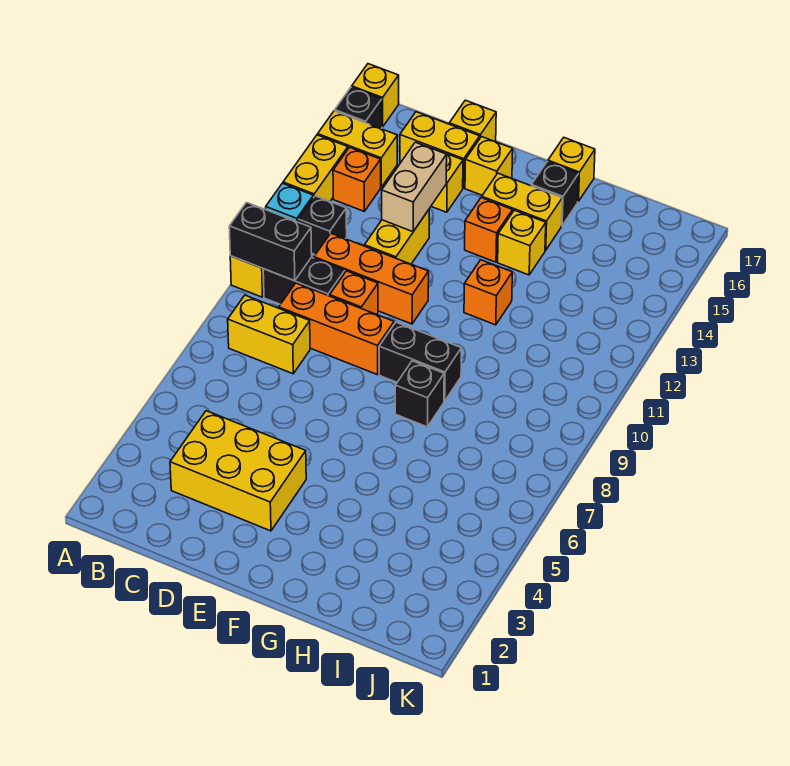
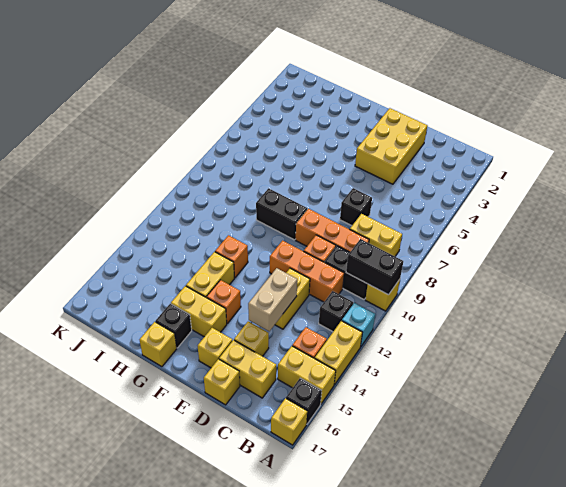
yellow 2x3 brick [170,411,306,531] -> yellow 2x3 brick turned to [355,108,427,184]
black 1x1 brick [395,361,444,427] -> black 1x1 brick moved to [340,188,372,226]
yellow 1x1 brick [498,210,546,275] -> yellow 1x2 brick [186,252,234,298]

